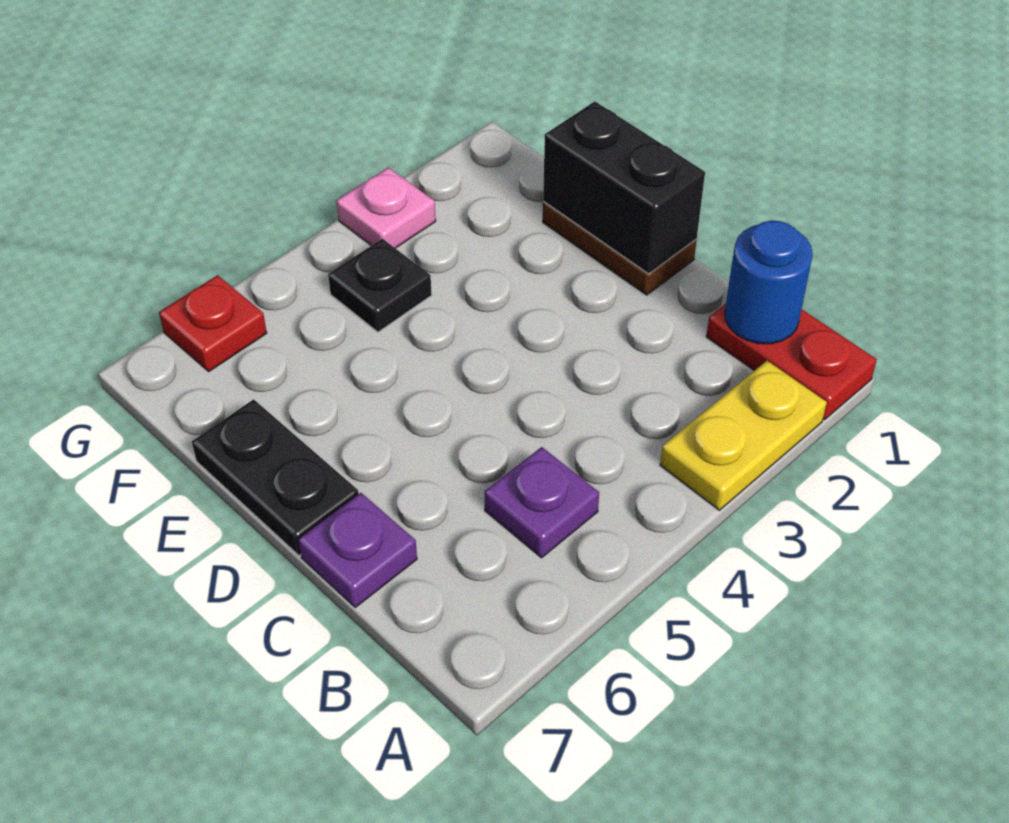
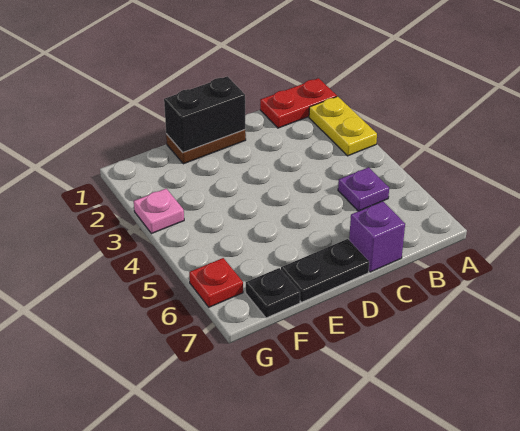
blue 1x1 round brick [725,221,813,344] -> none
purple 1x1 plate [298,493,417,607] -> purple 1x1 brick [349,201,405,272]
black 1x1 plate [328,239,432,332] -> black 1x1 plate moved to [246,268,300,318]

